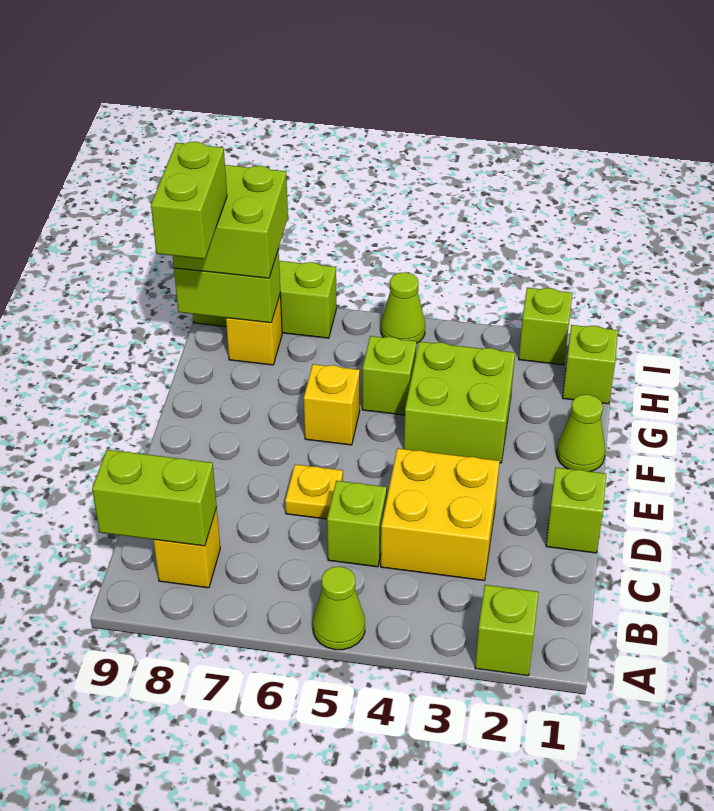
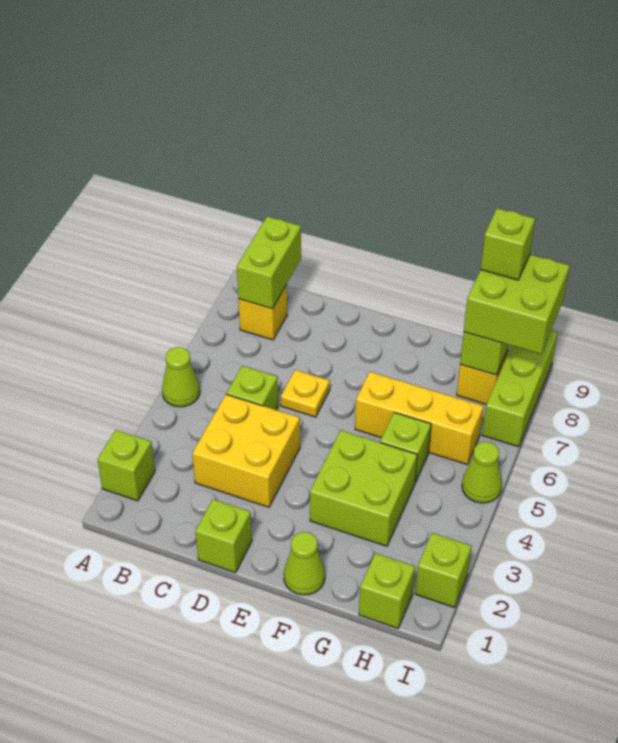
yellow 1x1 brick [304,364,360,445] -> yellow 1x3 brick [355,372,484,465]
lime 1x2 brick [151,142,227,259] -> lime 1x1 brick [481,208,535,280]

